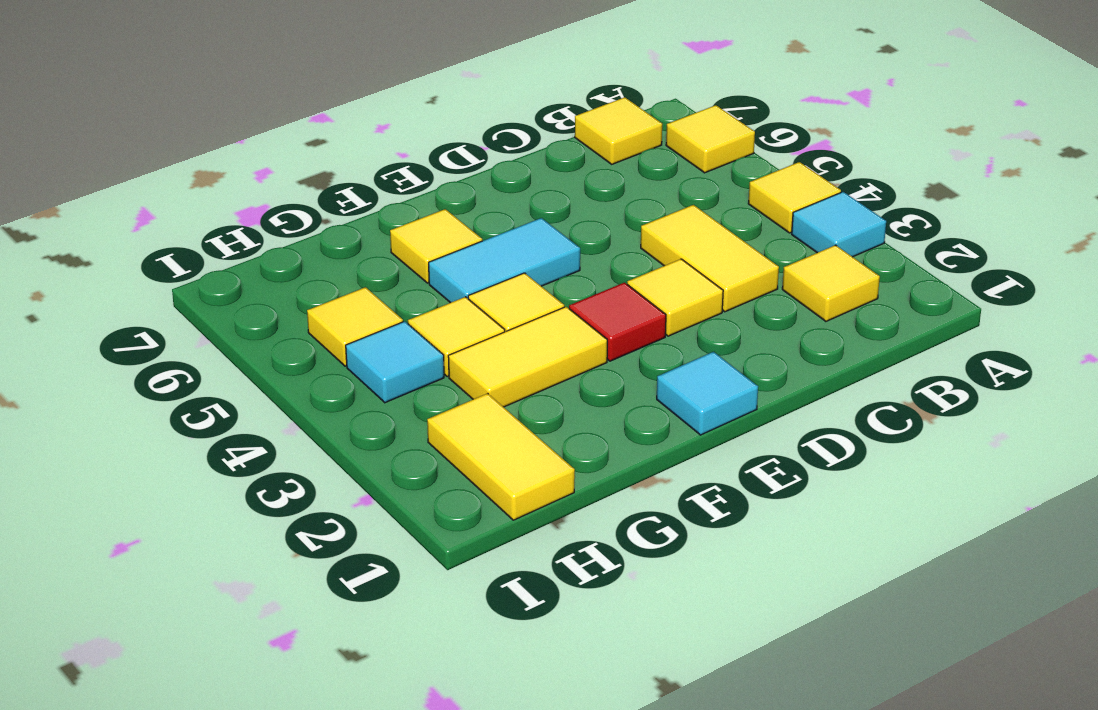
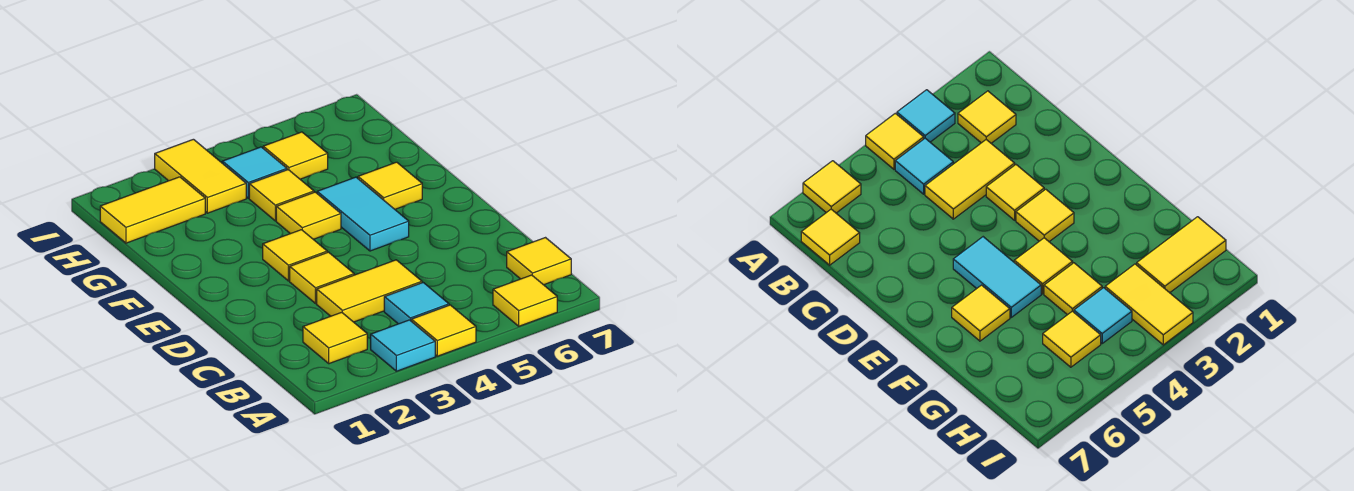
cyan 1x1 tile [657,352,758,435] -> cyan 1x1 tile moved to [384,283,449,324]
red 1x1 tile [569,282,666,361] -> yellow 1x1 tile [263,230,327,281]
yellow 1x2 tile [448,307,607,407] -> yellow 1x2 tile moved to [155,139,246,213]

